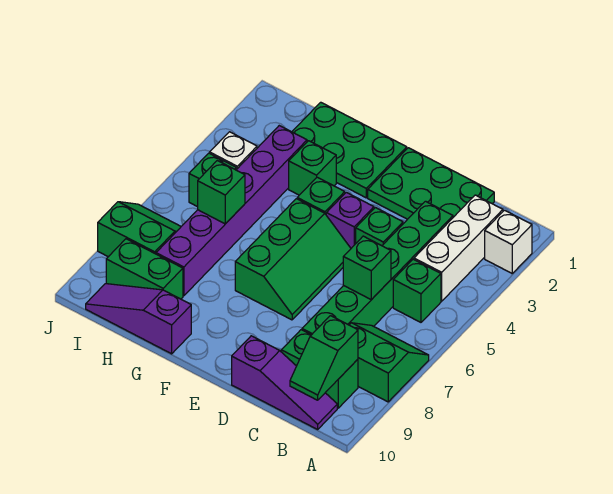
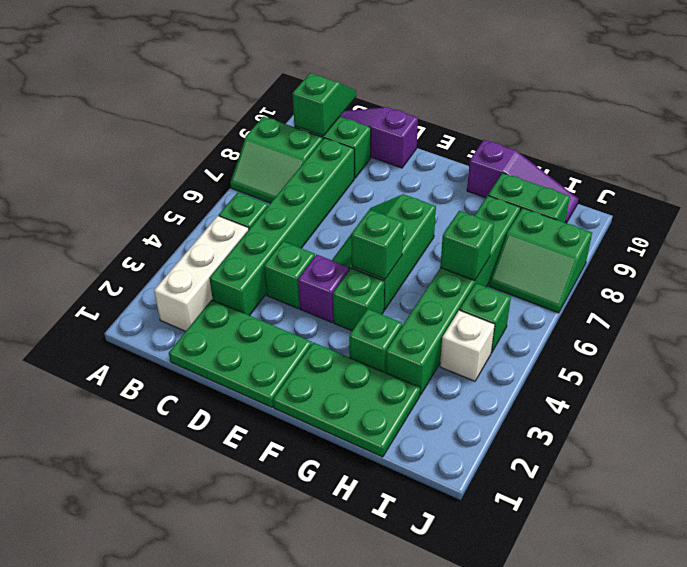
white 1x1 brick [485,210,532,273] -> none
green 1x1 brick [343,236,391,300] -> green 1x1 brick moved to [351,209,403,279]
purple 1x6 brick [156,126,307,296] -> green 1x6 brick [386,196,521,395]

